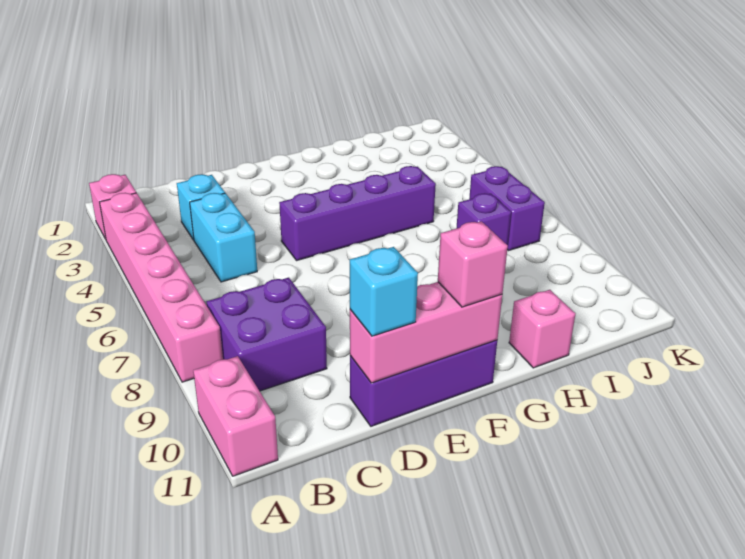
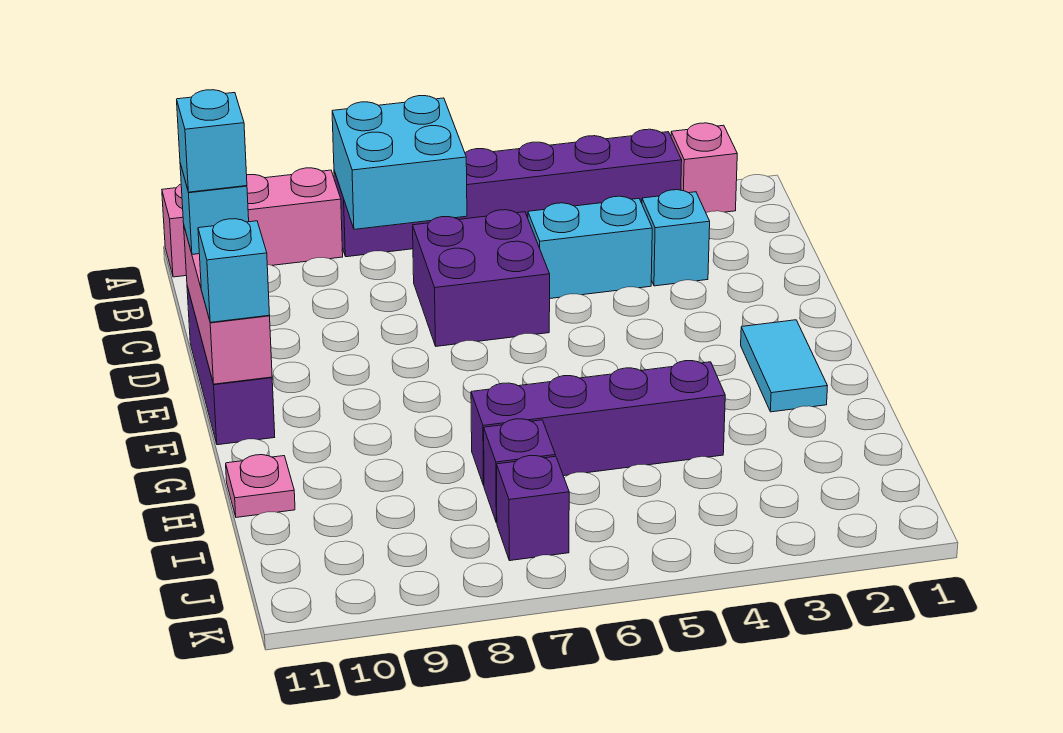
pink 1x6 brick [100,193,223,382] -> purple 1x6 brick [334,129,682,257]
none -> cyan 2x2 brick [332,96,467,229]
pink 1x2 brick [193,356,278,476] -> pink 1x3 brick [162,168,343,277]
purple 2x2 brick [207,278,327,391] -> purple 2x2 brick moved to [413,210,550,346]
none -> cyan 1x1 brick [177,90,247,192]
purple 1x4 brick [279,166,436,260] -> purple 1x4 brick turned to [471,361,725,485]
none -> cyan 1x2 tile [741,320,827,412]
pink 1x1 brick [438,221,508,307] -> cyan 1x1 brick [198,219,270,322]
pink 1x1 brick [509,290,575,368] -> pink 1x1 plate [226,455,295,517]
purple 1x2 brick [469,166,545,250] -> purple 1x1 brick [497,456,569,561]

